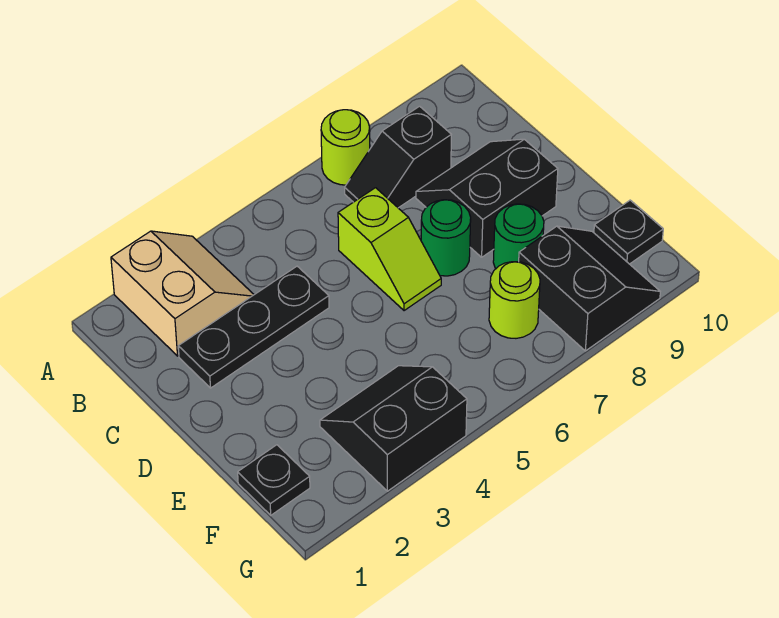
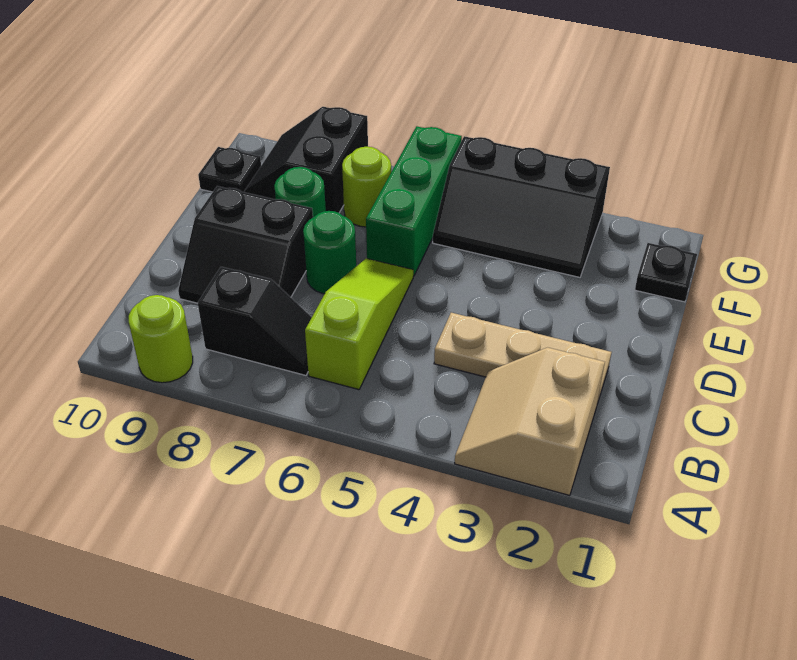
lime 1x1 round brick [321,110,370,185] -> lime 1x1 round brick moved to [129,295,193,383]
black 1x3 plate [178,266,329,388] -> tan 1x3 plate [434,313,611,403]
lime 1x2 slope [338,188,441,311] -> lime 1x3 slope [305,259,413,389]
none -> green 1x3 brick [366,126,462,276]
black 2x2 slope [320,366,467,491] -> black 2x3 slope [433,136,610,277]

